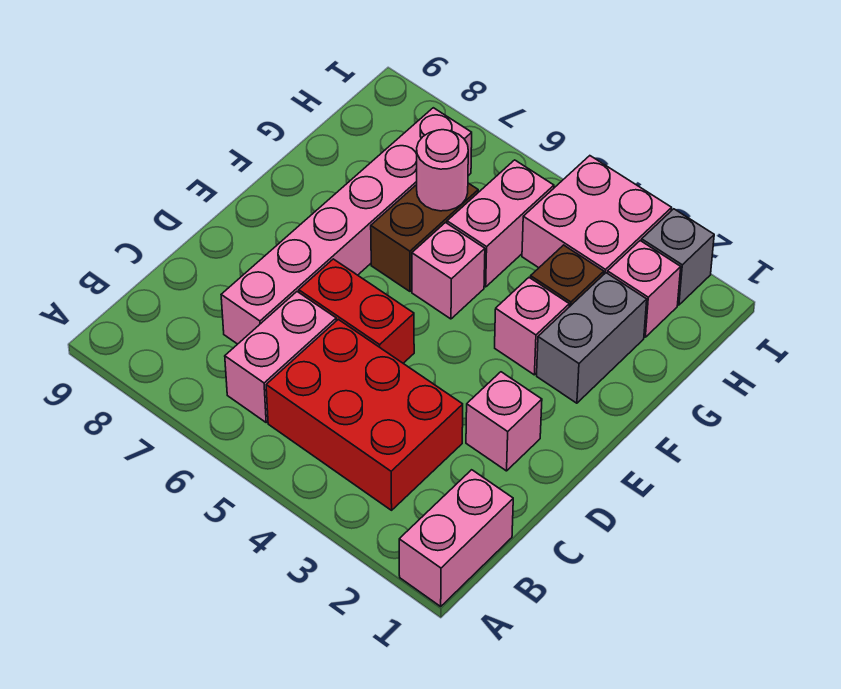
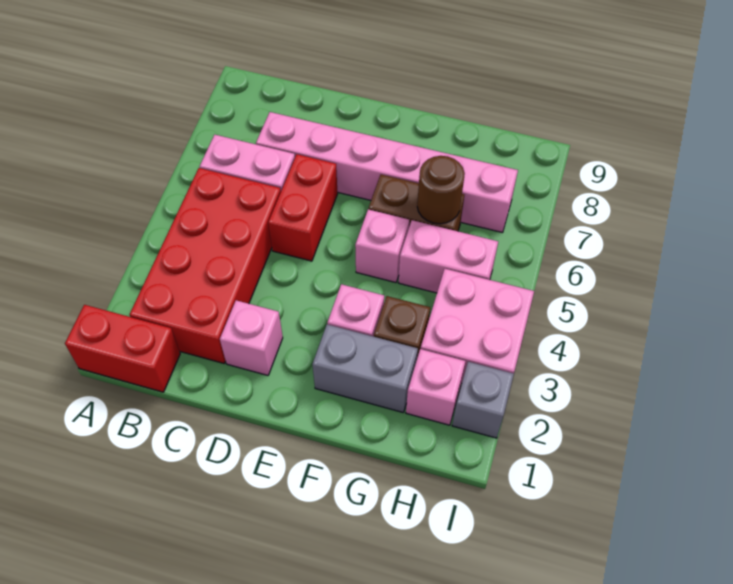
pink 1x2 brick [399,470,513,606] -> red 1x2 brick [65,305,180,392]
red 2x3 brick [266,319,463,510] -> red 2x4 brick [130,168,281,363]
pink 1x1 round brick [417,130,468,211] -> brown 1x1 round brick [417,156,465,224]

